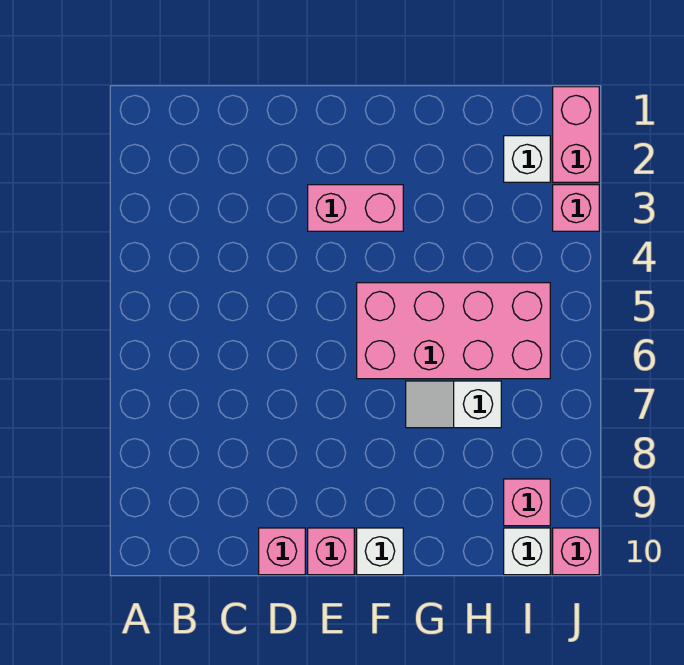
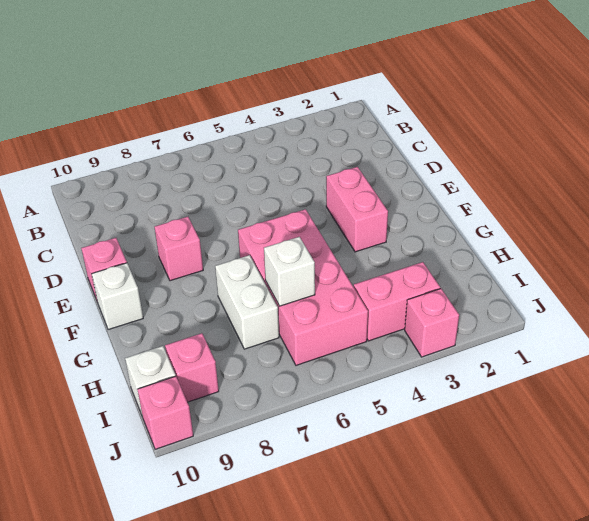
pink 1x1 brick [259,528,305,575] -> pink 1x1 brick moved to [154,217,203,281]
white 1x2 slope [406,381,501,428] -> white 1x2 brick [215,255,279,349]
white 1x1 brick [504,136,550,182] -> white 1x1 brick moved to [264,237,315,306]
pink 1x2 brick [553,87,599,182] -> pink 1x2 brick moved to [354,262,440,341]

